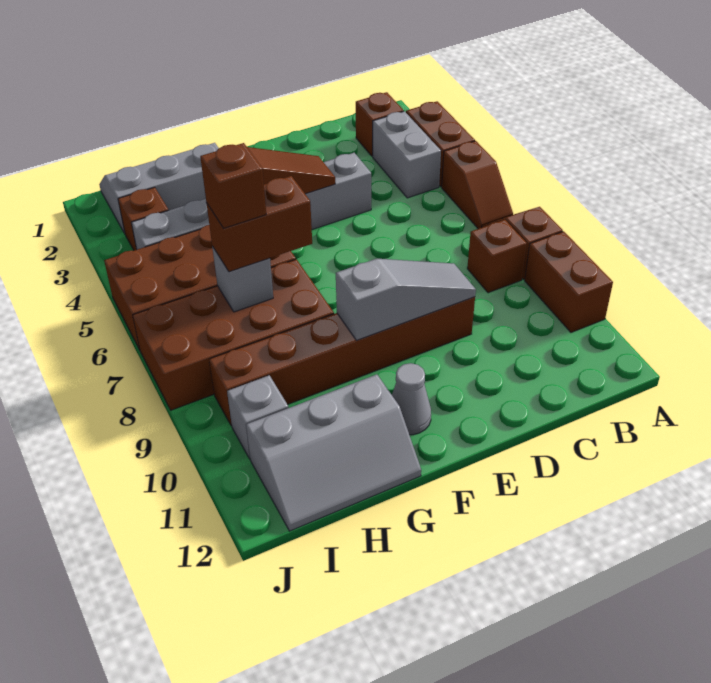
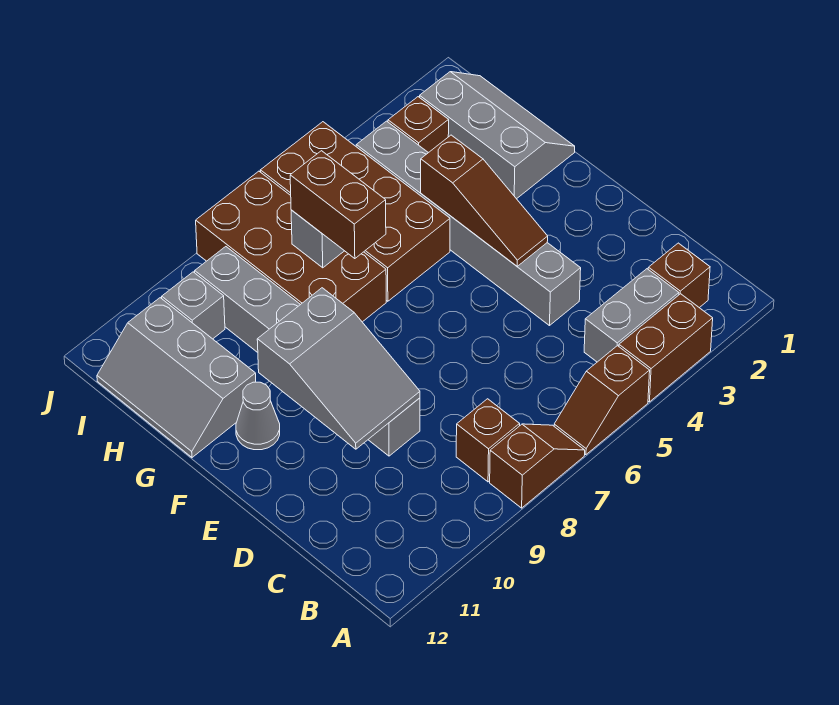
brown 1x2 brick [525,231,613,332] -> none
brown 1x6 brick [209,297,475,426] -> grey 1x6 brick [195,247,420,456]
grey 1x3 slope [336,259,476,340] -> grey 2x3 slope [257,288,420,449]
brown 1x1 brick [200,143,266,228] -> none

